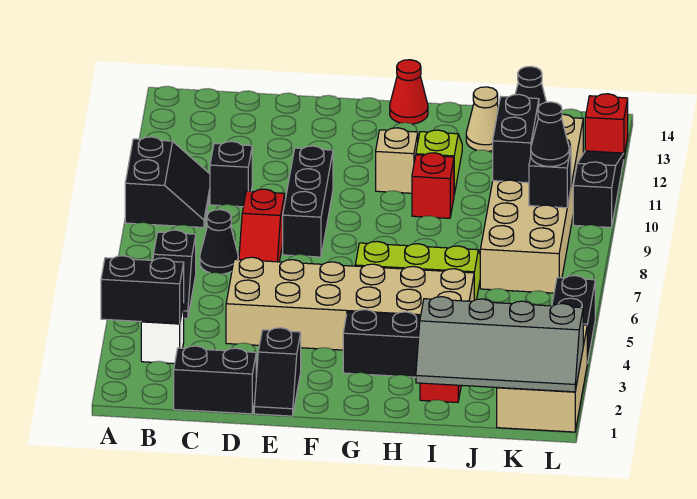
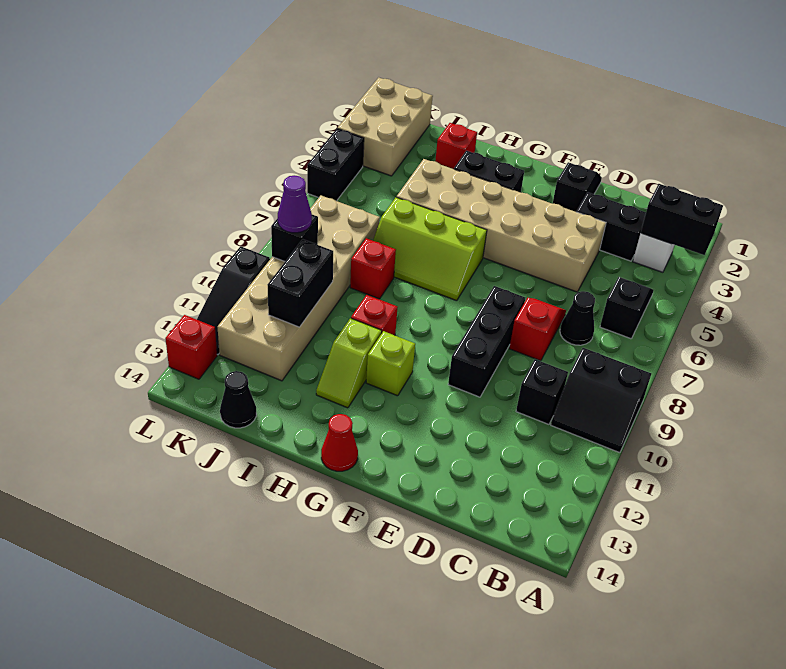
black 2x2 slope [125,137,210,228] -> black 2x2 slope turned to [551,348,651,453]
black 1x2 brick [174,346,256,414] -> black 1x2 brick moved to [577,192,646,261]
tan 1x1 brick [376,128,418,193] -> lime 1x1 brick [366,331,415,396]
grey 2x4 slope [416,297,583,392] -> none
none -> red 1x1 brick [350,238,396,299]
tan 1x1 cone [466,87,498,151] -> none
black 1x1 cone [531,102,569,166] -> purple 1x1 cone [278,175,312,233]

